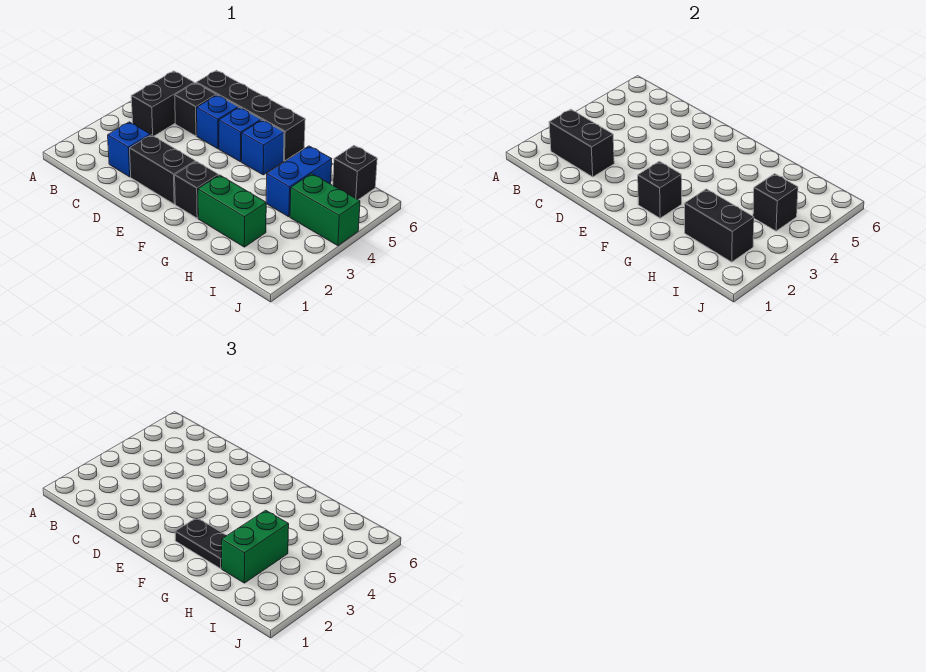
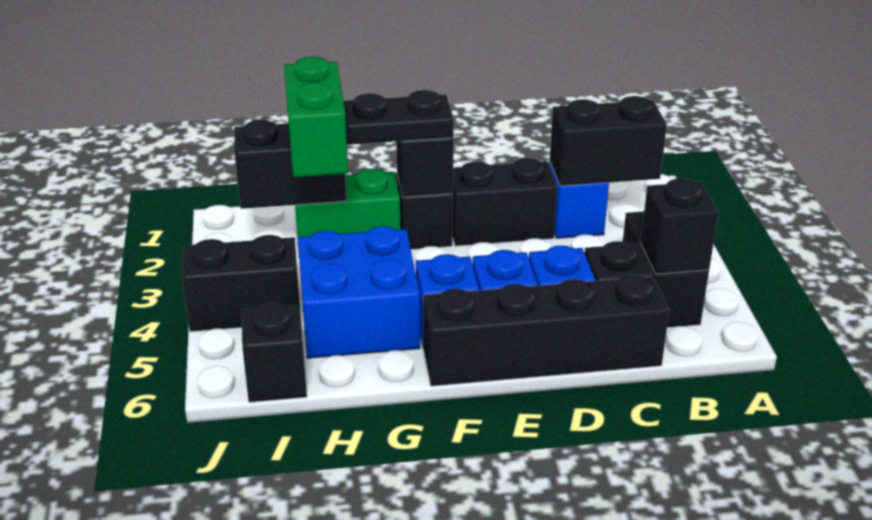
blue 1x2 brick [266,146,332,217] -> blue 2x2 brick [297,226,420,358]
green 1x2 brick [290,174,360,246] -> black 1x2 brick [182,235,300,332]
black 1x1 brick [753,174,798,231] -> black 1x1 brick moved to [640,178,718,274]

